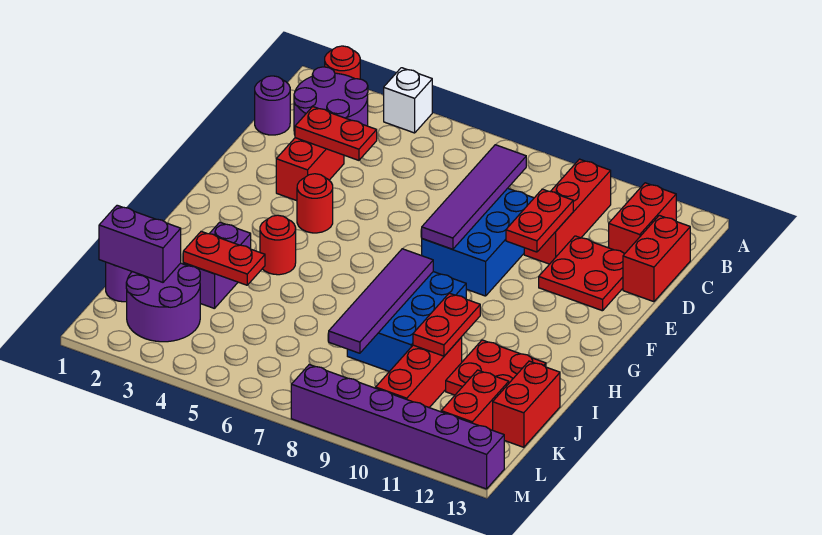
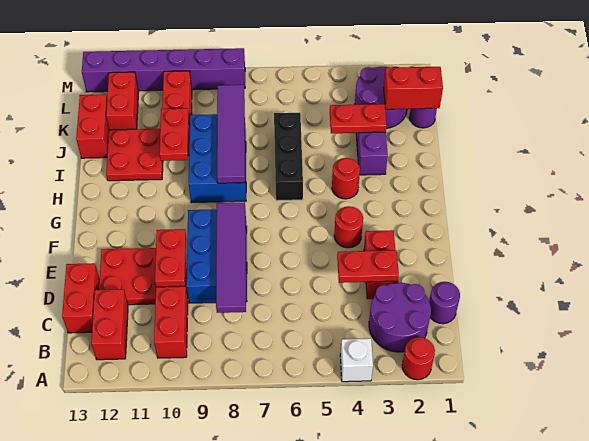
none -> black 1x3 brick [274,113,303,201]
purple 1x2 brick [99,205,181,282] -> red 1x2 brick [384,67,443,109]

